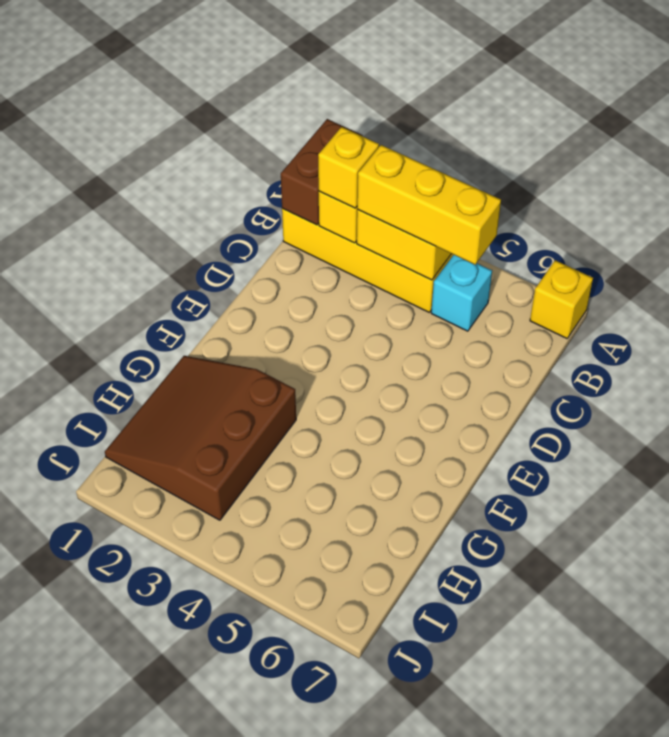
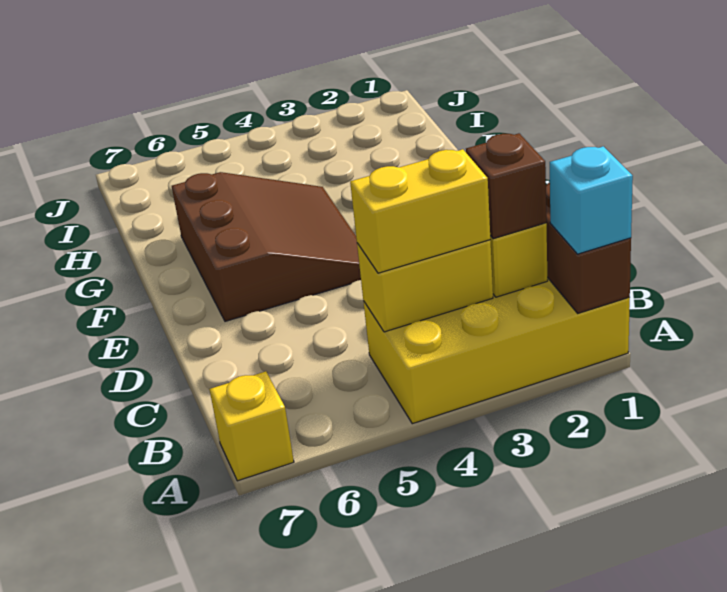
yellow 1x1 brick [318,127,379,208] -> brown 1x1 brick [466,133,546,239]
yellow 1x3 brick [357,145,501,265] -> yellow 1x2 brick [350,149,490,273]
cyan 1x1 brick [431,255,492,331] -> cyan 1x1 brick moved to [550,146,633,254]
brown 3x3 slope [105,356,296,520] -> brown 3x3 slope moved to [172,172,361,321]

